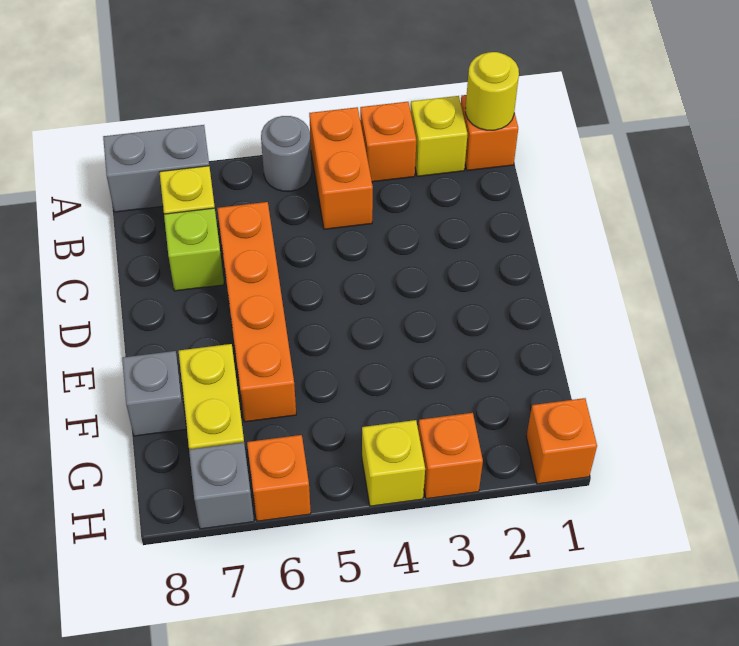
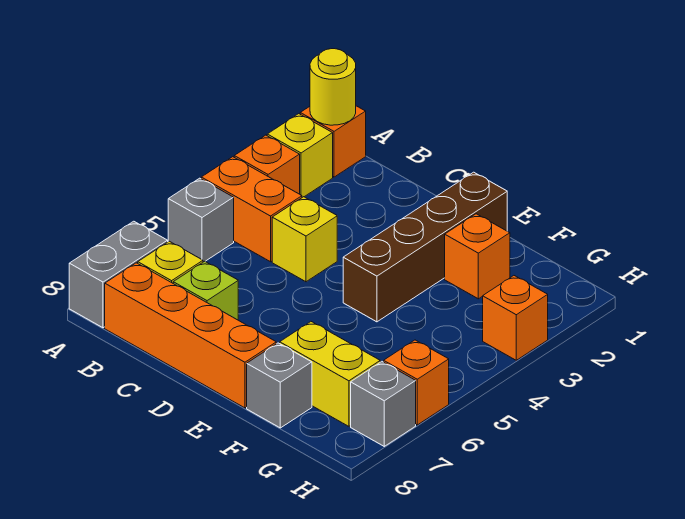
grey 1x1 round brick [261,116,311,191] -> grey 1x1 brick [168,178,234,262]
orange 1x4 brick [217,202,296,422] -> orange 1x4 brick moved to [105,263,276,408]
none -> brown 1x4 brick [343,172,507,322]
orange 1x1 brick [526,398,597,484] -> orange 1x1 brick moved to [445,214,510,299]
yellow 1x1 brick [362,420,425,506] -> yellow 1x1 brick moved to [272,197,337,282]

